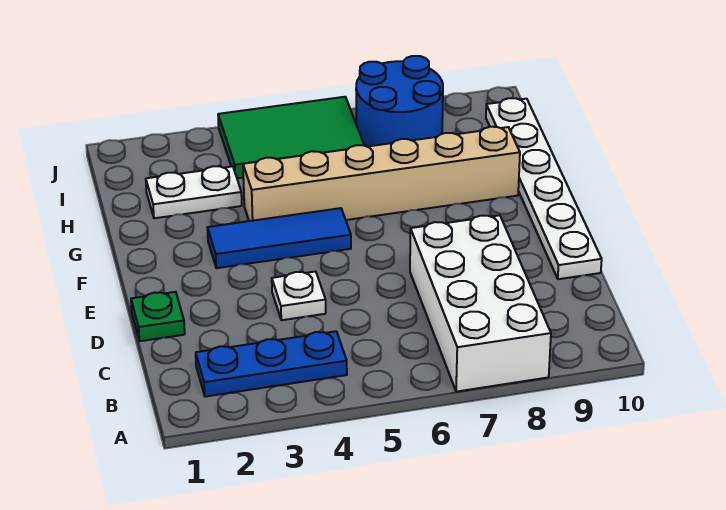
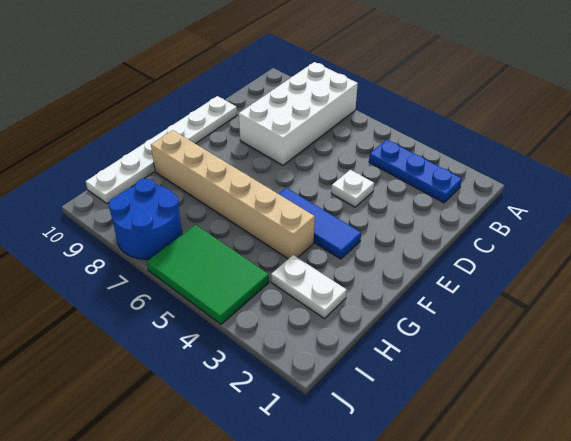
green 1x1 plate [131,292,185,341] -> none

